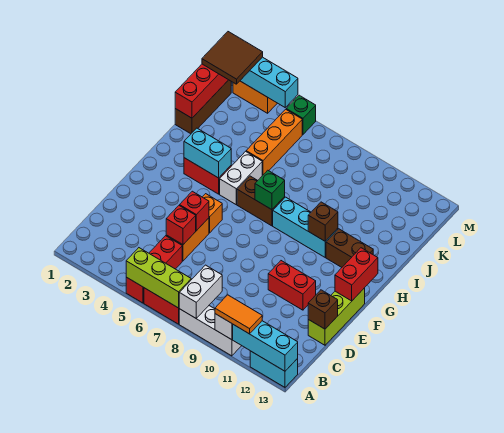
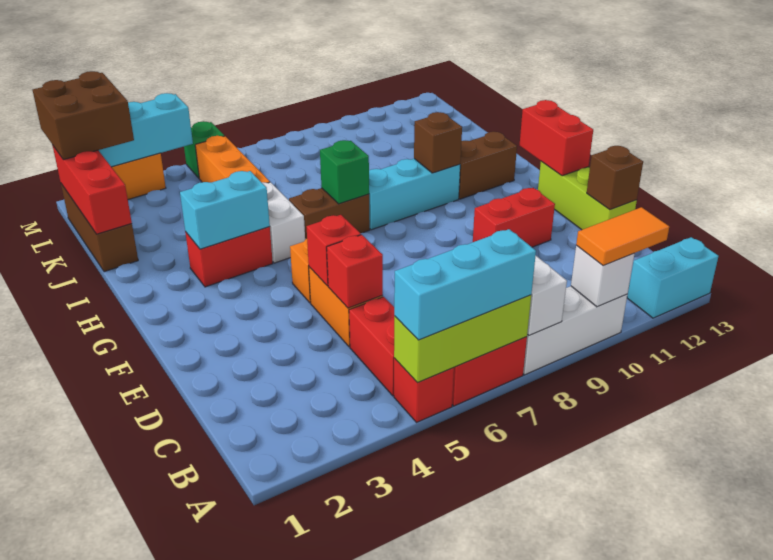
cyan 1x3 brick [233,321,298,371] -> cyan 1x3 brick moved to [394,229,536,340]
brown 2x2 tile [202,32,263,84] -> brown 2x2 brick [33,71,134,160]

